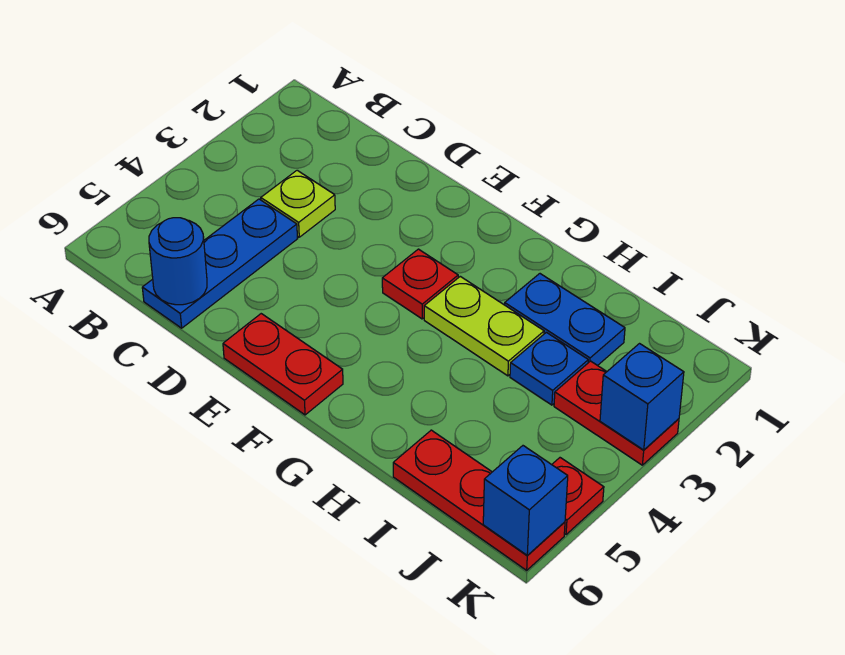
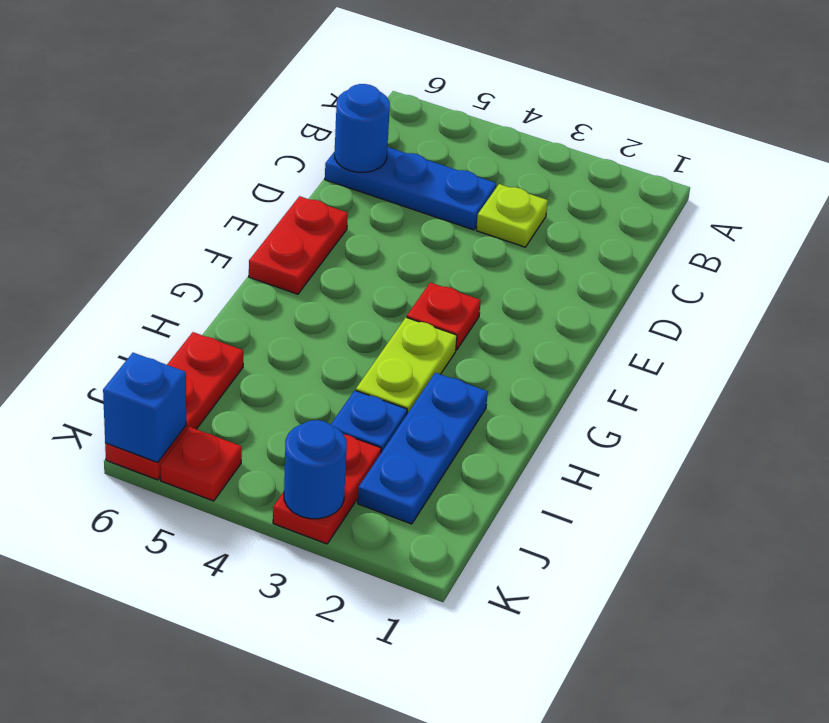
blue 1x2 plate [505,274,625,366] -> blue 1x3 plate [358,373,488,524]
blue 1x1 brick [600,344,684,450] -> blue 1x1 round brick [284,420,347,519]

